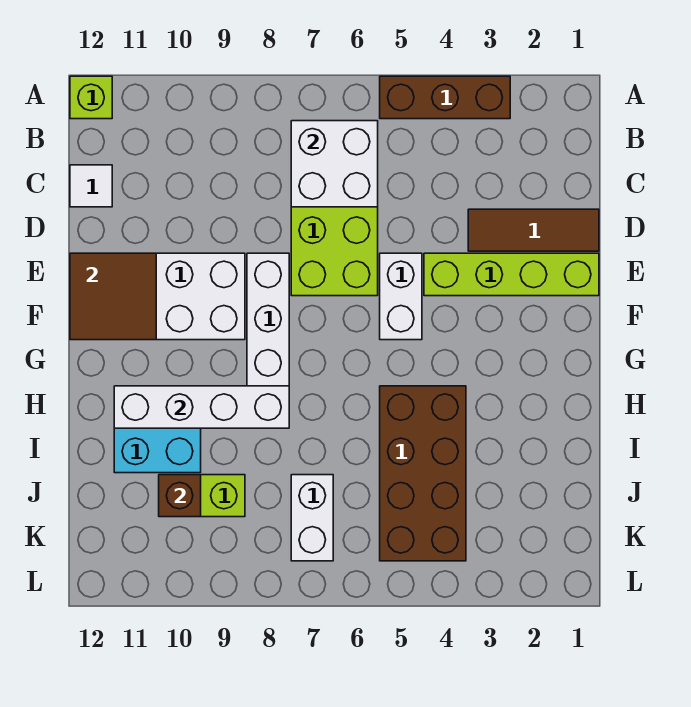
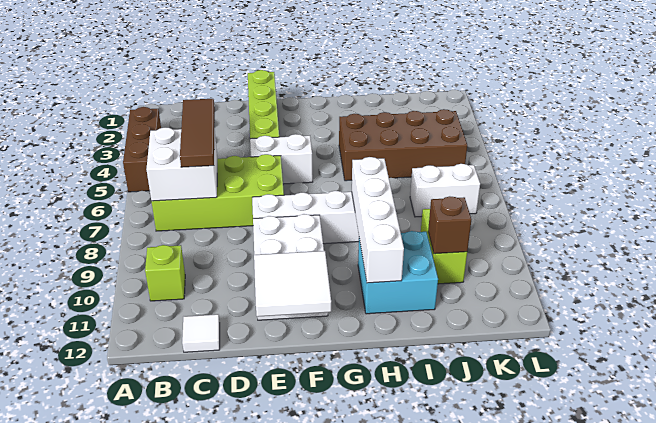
lime 1x1 brick [70,76,112,119] -> lime 1x1 brick moved to [145,245,185,301]
brown 1x3 tile [468,209,599,251] -> brown 1x3 tile moved to [180,99,215,167]
brown 2x2 tile [70,253,156,340] -> white 2x2 tile [254,251,331,317]

